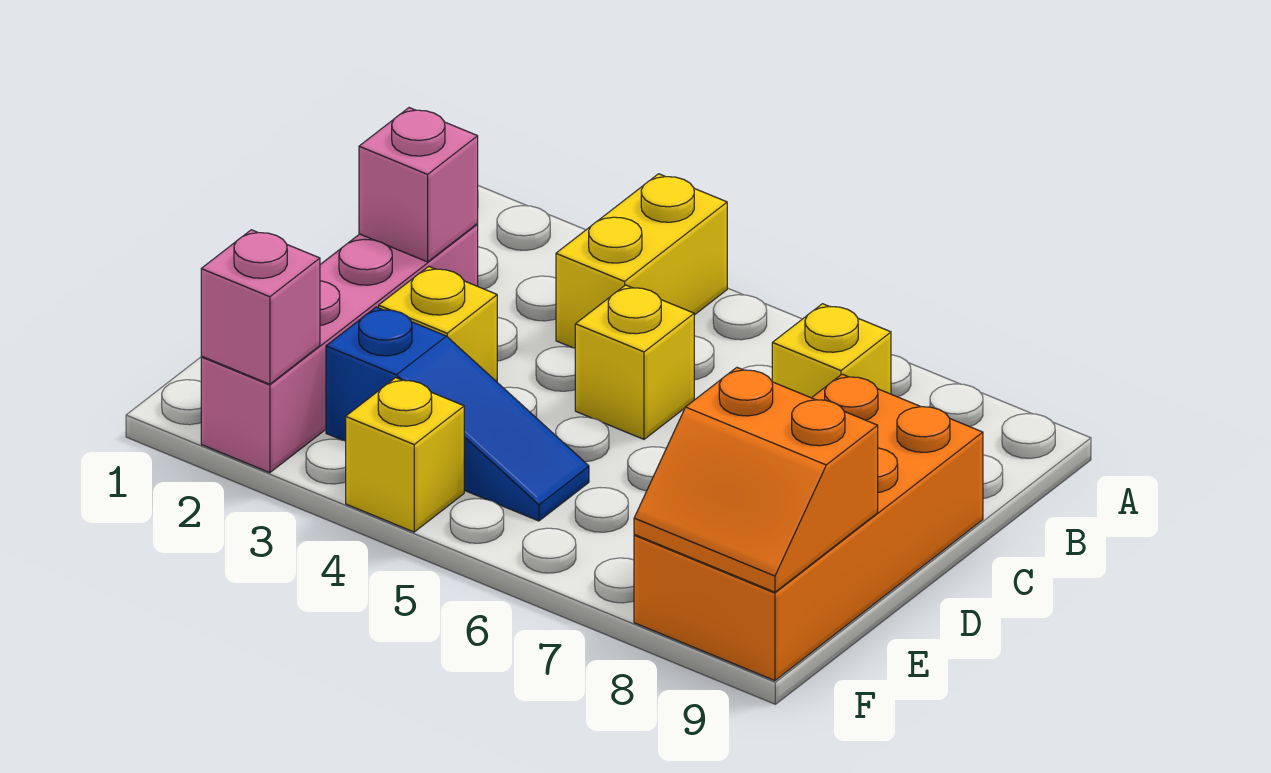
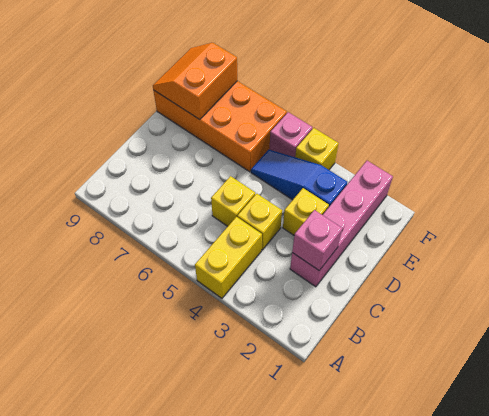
yellow 1x1 brick [772,304,891,398] -> yellow 1x1 brick moved to [237,194,282,250]
orange 2x4 brick [634,374,983,681] -> orange 2x4 brick turned to [153,81,287,172]
orange 2x2 slope [634,368,878,592] -> orange 2x2 slope turned to [153,43,237,120]
pink 1x1 brick [201,230,320,384] -> pink 1x1 brick moved to [269,112,312,157]

